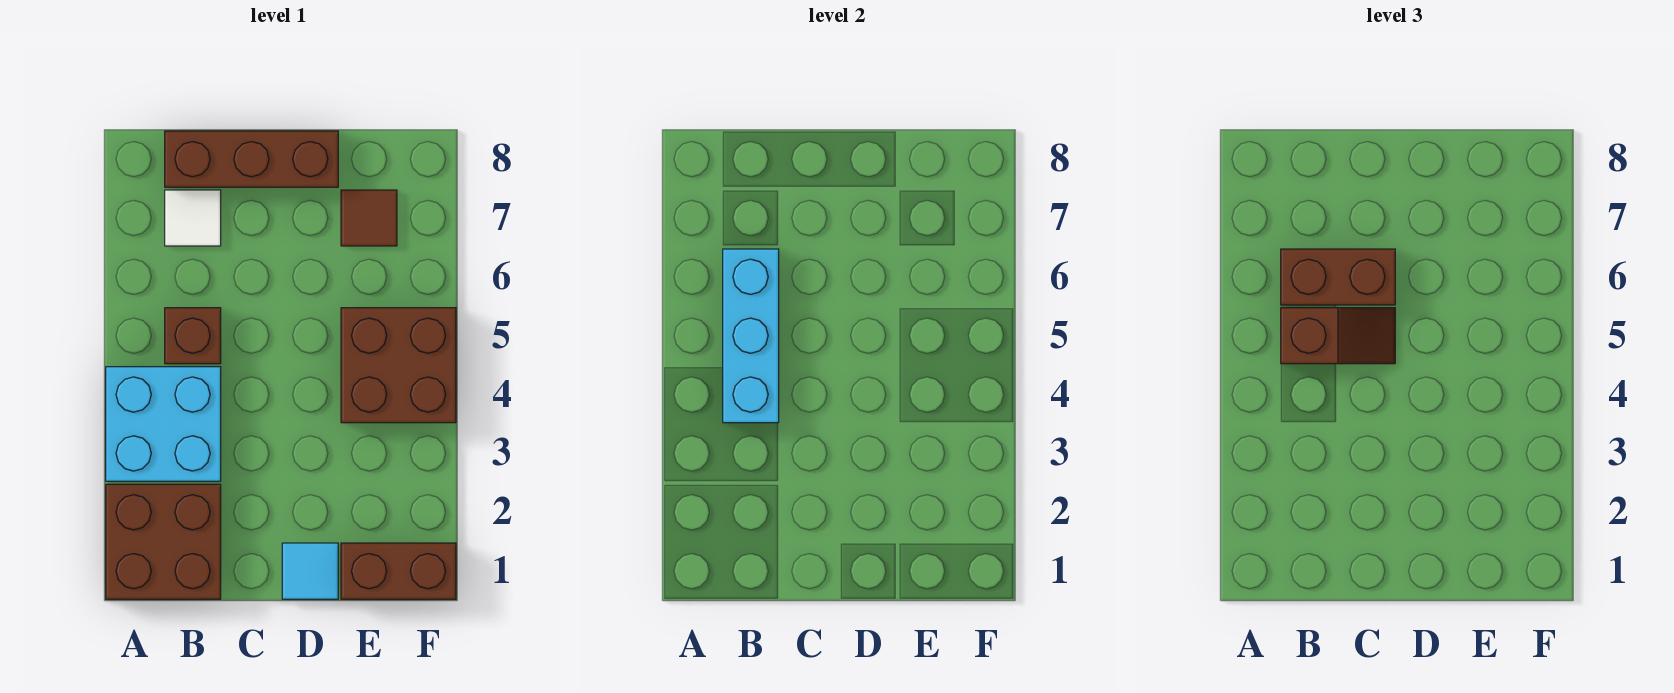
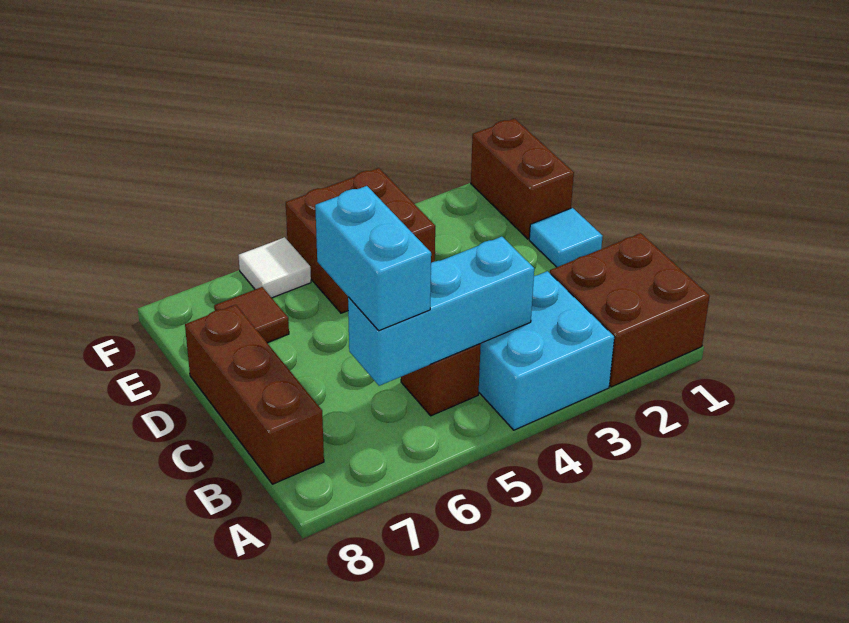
brown 1x2 slope [1281,308,1395,364] -> none
brown 1x2 brick [1281,249,1395,305] -> cyan 1x2 brick [315,186,431,331]
white 1x1 tile [165,190,221,246] -> white 1x1 tile moved to [238,237,311,298]

